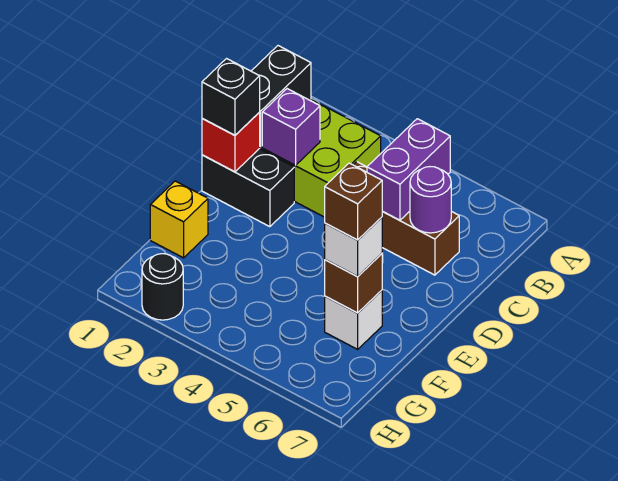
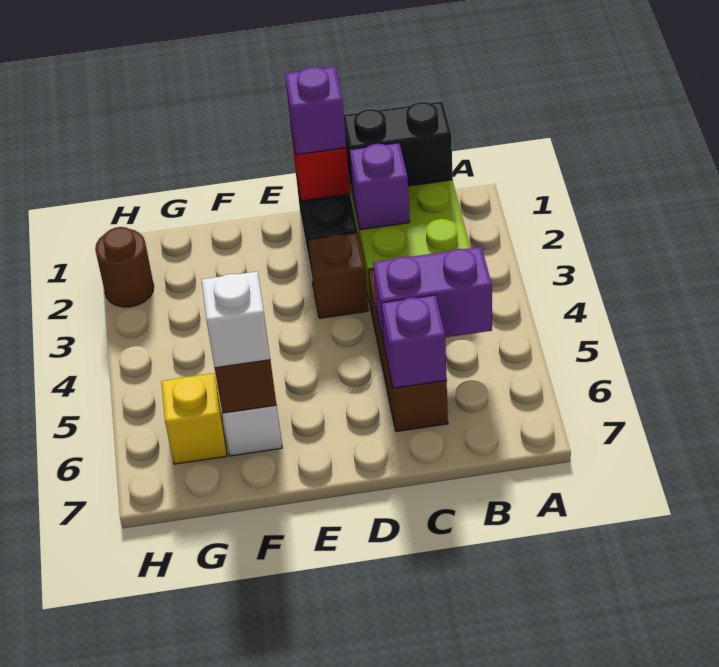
purple 1x1 round brick [410,167,451,233] -> purple 1x1 brick [382,295,447,388]
black 1x1 brick [202,59,260,135] -> purple 1x1 brick [285,67,346,155]
yellow 1x1 brick [150,181,208,258] -> yellow 1x1 brick moved to [161,373,227,464]
brown 1x1 brick [325,163,383,240] -> brown 1x1 brick moved to [308,232,368,318]
black 1x1 round brick [142,254,183,320] -> brown 1x1 round brick [95,227,154,307]

